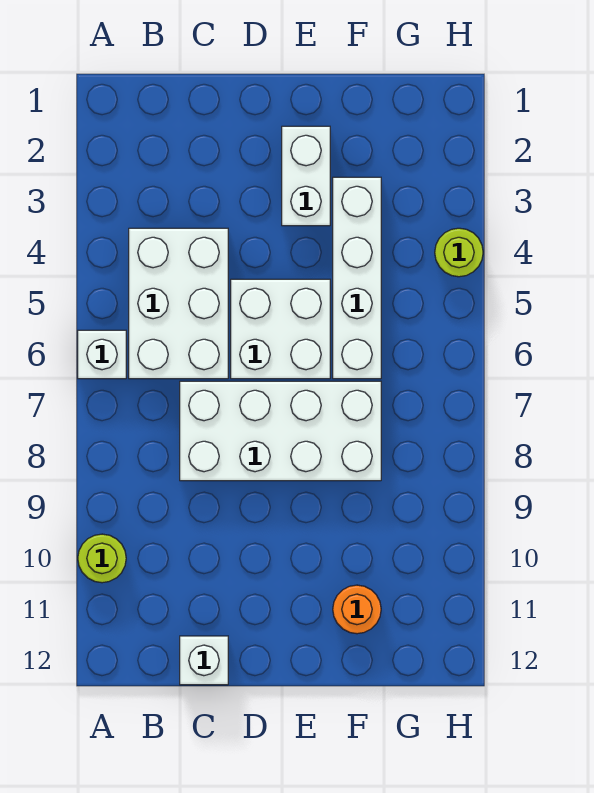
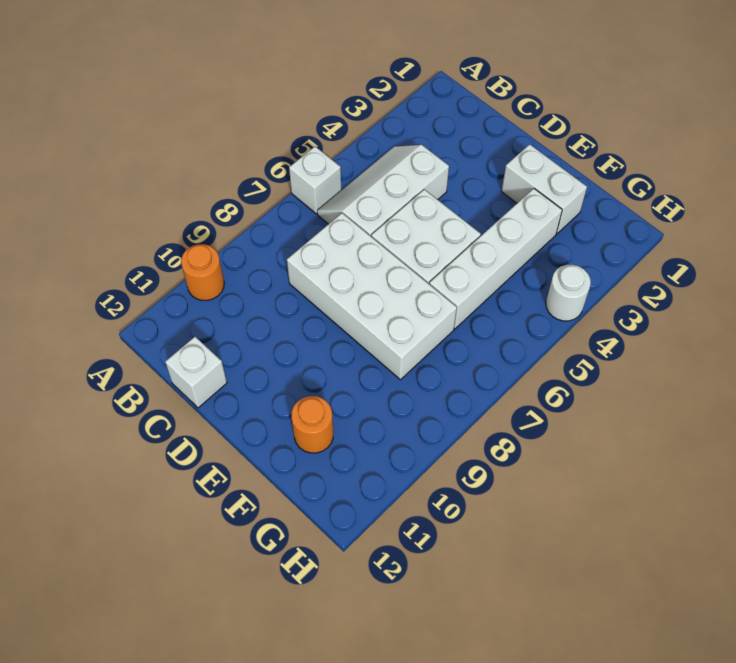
lime 1x1 round brick [78,534,126,583] -> orange 1x1 round brick [181,244,224,300]
white 2x3 brick [129,228,228,379] -> white 2x3 slope [317,145,449,236]
white 1x2 brick [282,126,330,226] -> white 1x2 brick turned to [501,144,587,234]
lime 1x1 round brick [435,228,483,277] -> white 1x1 round brick [546,265,591,321]

